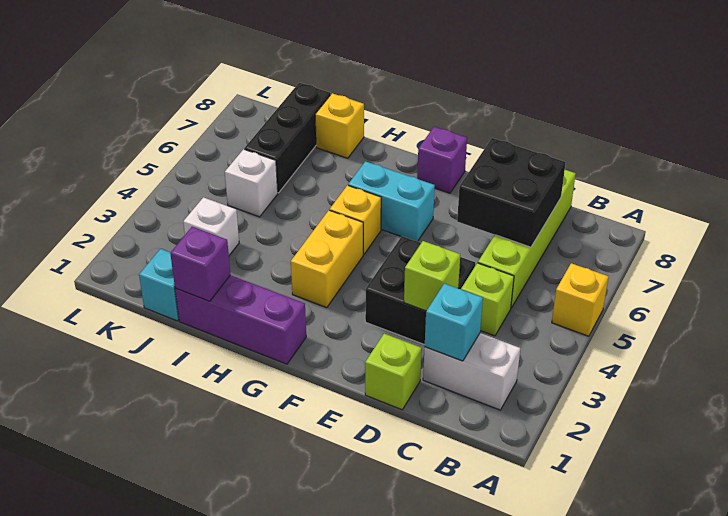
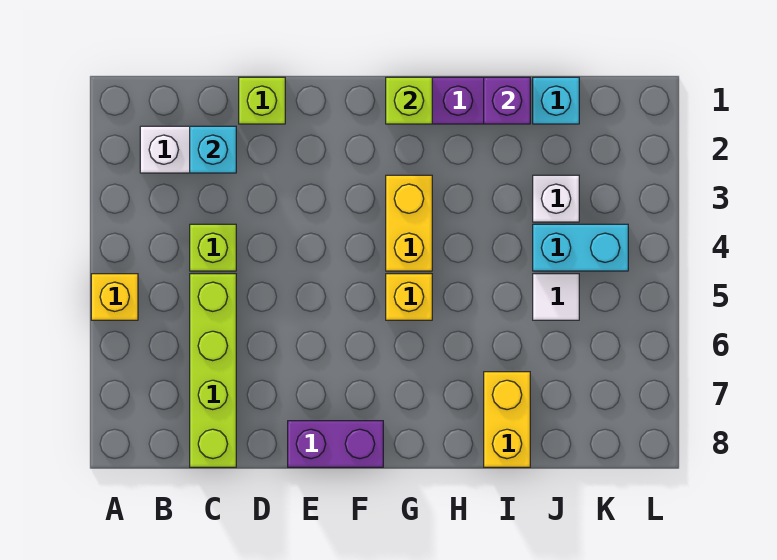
black 2x2 brick [457,138,566,247] -> none
black 2x2 brick [365,236,475,345] -> none
lime 1x1 brick [404,241,460,311] -> lime 1x1 brick moved to [386,77,432,124]
cyan 1x2 brick [348,161,435,241] -> cyan 1x2 brick moved to [533,224,628,271]
purple 1x1 brick [417,127,467,193] -> purple 1x2 brick [288,421,383,467]
yellow 1x1 brick [315,93,364,158] -> yellow 1x2 brick [484,372,530,467]
white 1x1 brick [225,149,278,217] -> white 1x1 tile [533,274,579,320]
black 1x3 brick [244,83,331,193] -> none

